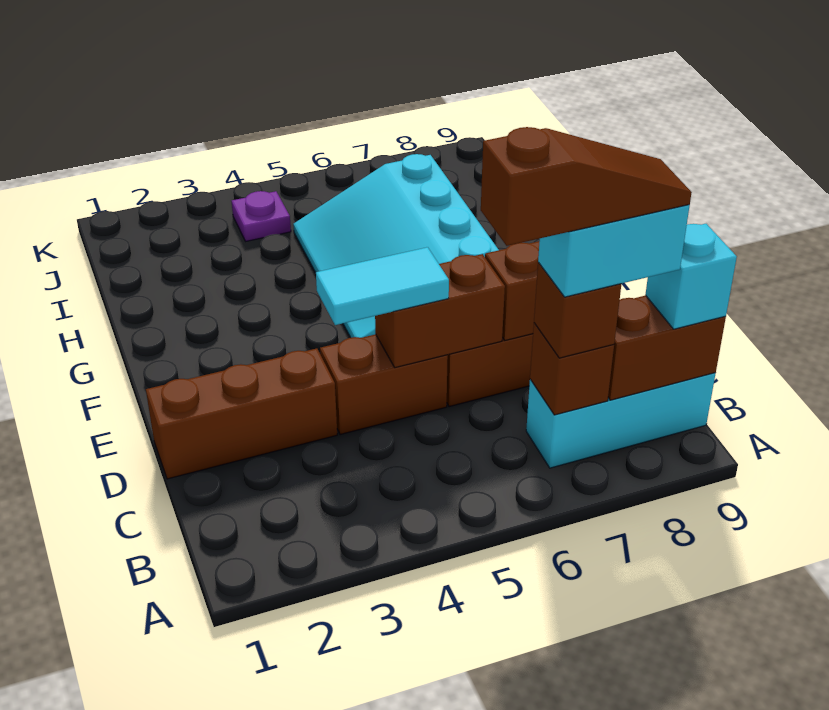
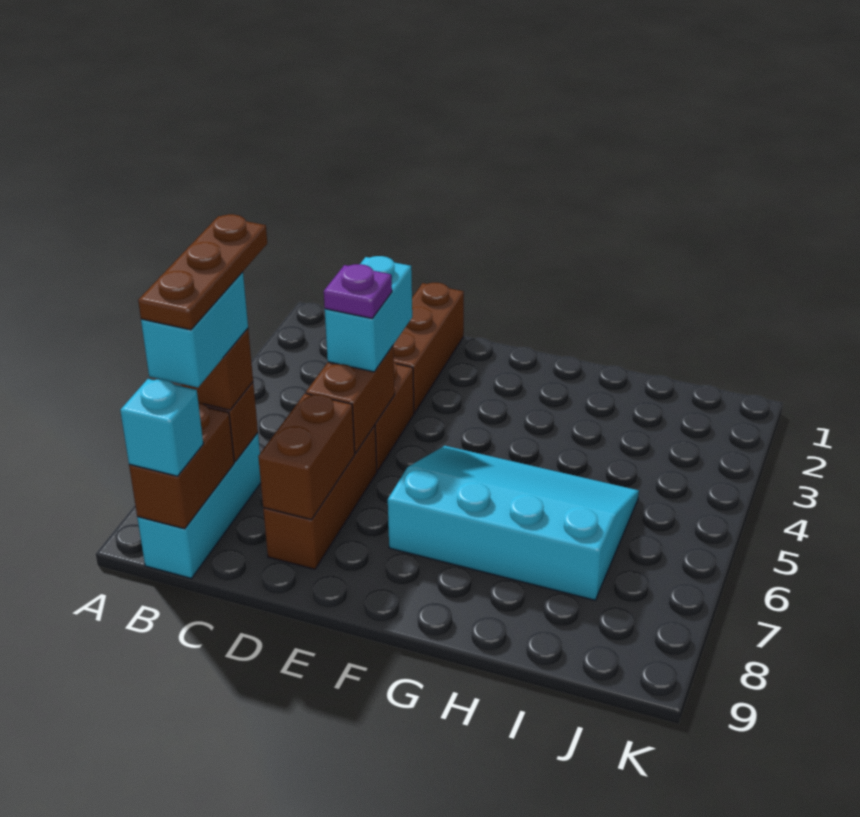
brown 1x3 slope [481,127,692,246] -> brown 1x3 plate [138,214,267,330]
cyan 1x2 tile [316,247,449,325] -> cyan 1x2 brick [325,256,412,372]
purple 1x1 plate [232,191,291,241] -> purple 1x1 plate moved to [324,264,392,318]

